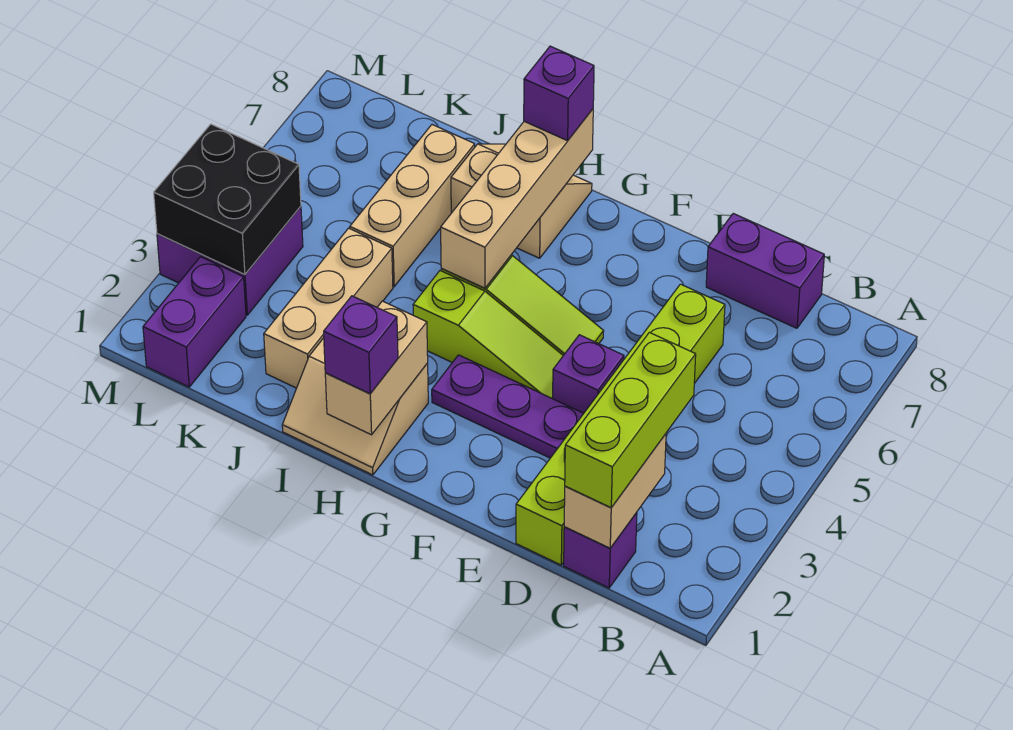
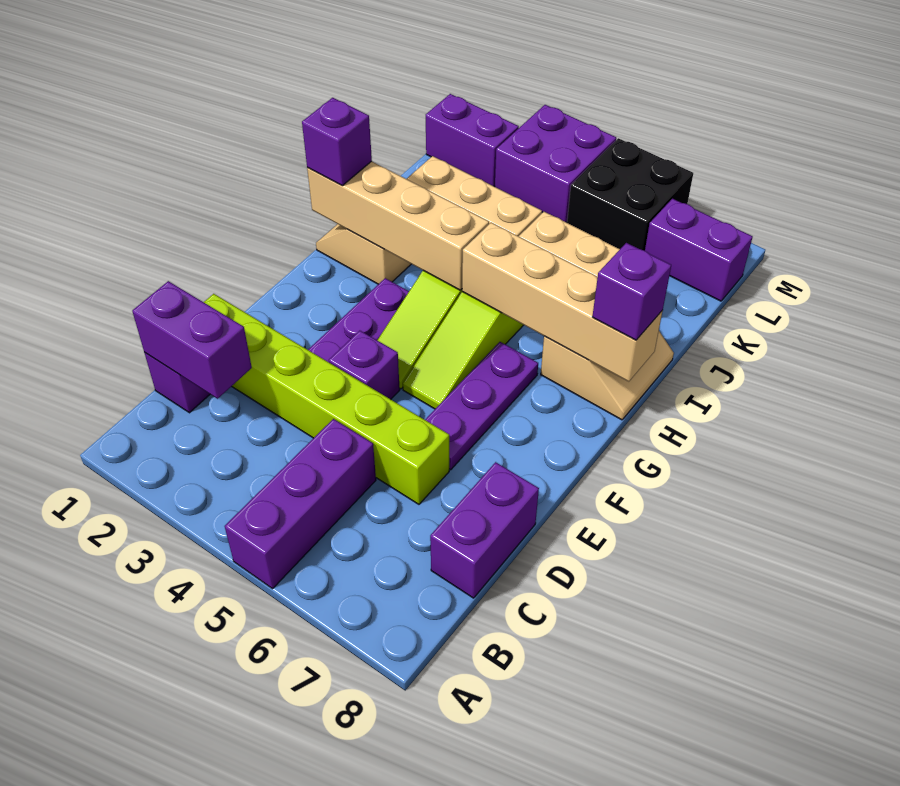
none -> purple 1x3 brick [225,419,376,589]
tan 1x2 brick [564,434,666,548] -> purple 1x2 brick [132,281,252,399]
lime 1x3 brick [565,332,696,508] -> none
none -> purple 1x3 plate [425,342,538,470]
tan 1x2 brick [325,301,428,435] -> tan 1x4 brick [307,161,489,290]
black 2x2 brick [154,124,301,274] -> black 2x2 brick moved to [567,138,693,251]
none -> purple 1x2 brick [645,199,753,301]

